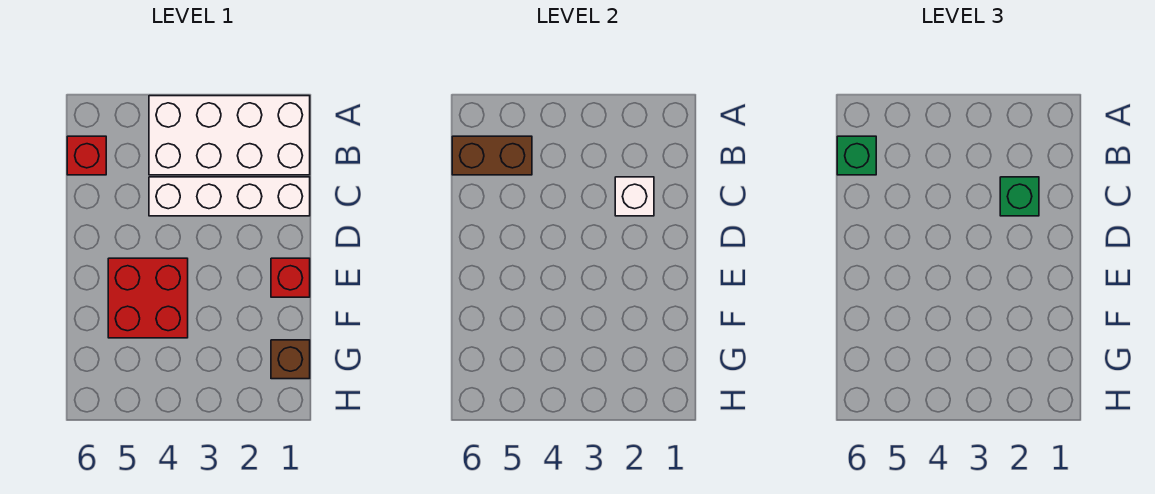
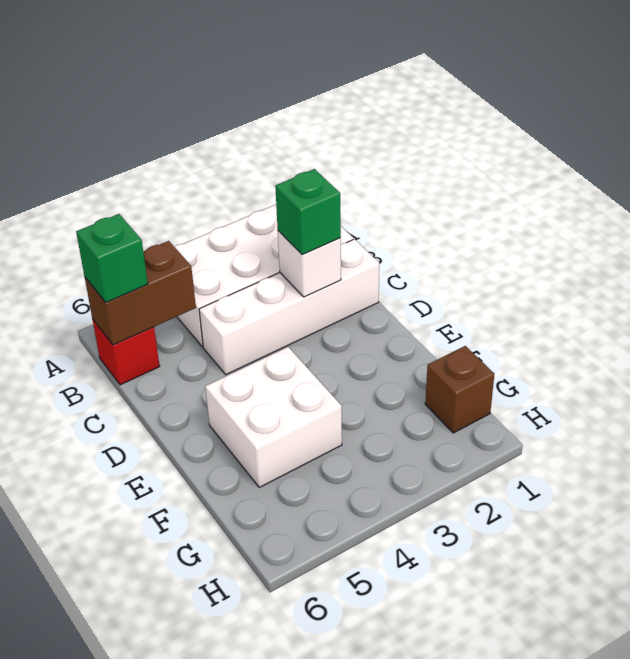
red 1x1 brick [271,258,310,297] -> none
red 2x2 brick [108,258,188,338] -> white 2x2 brick [205,347,342,487]

